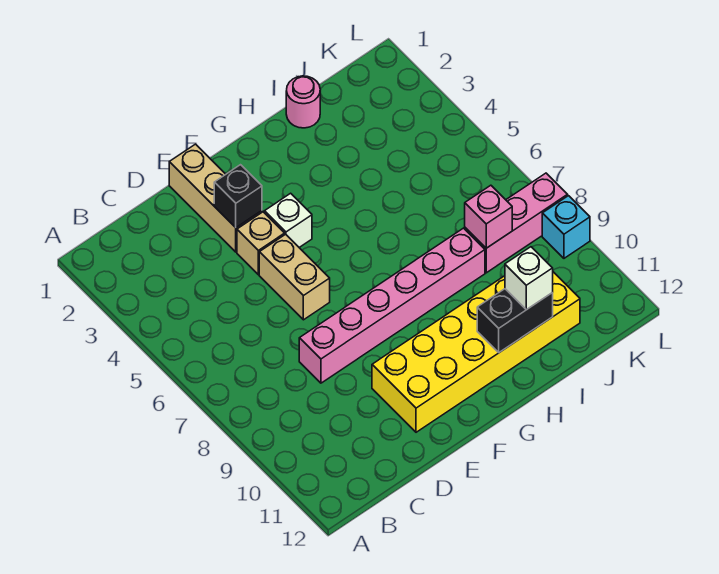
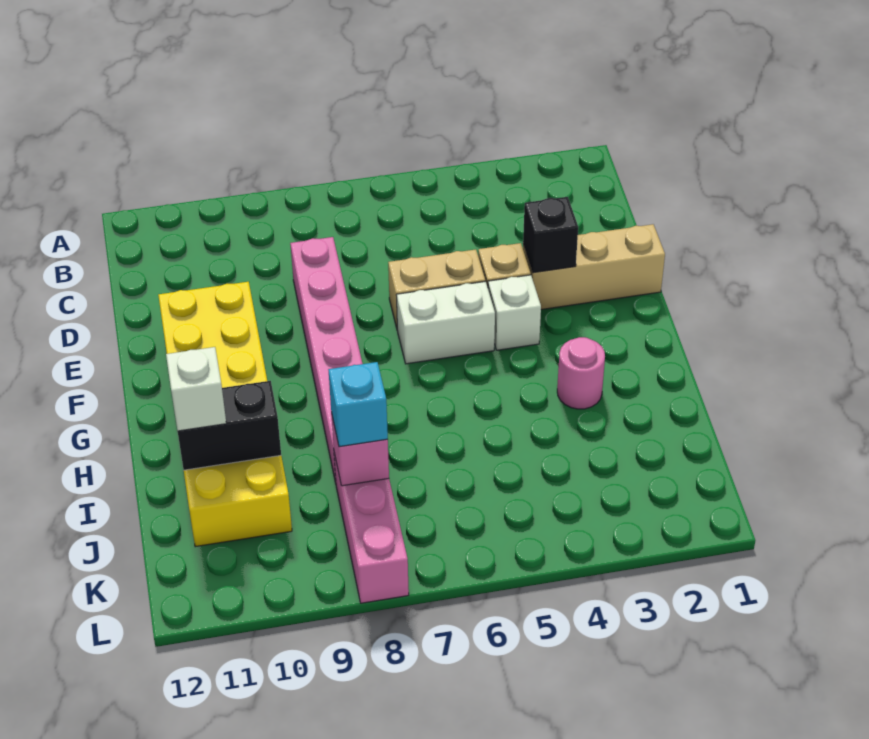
none -> white 1x2 brick [397,281,495,364]
black 1x2 brick [477,289,553,352] -> black 1x2 brick turned to [178,381,281,470]
pink 1x1 round brick [286,76,320,128] -> pink 1x1 round brick moved to [557,337,605,409]
cyan 1x1 brick [542,196,590,258] -> cyan 1x1 brick moved to [328,362,388,447]

